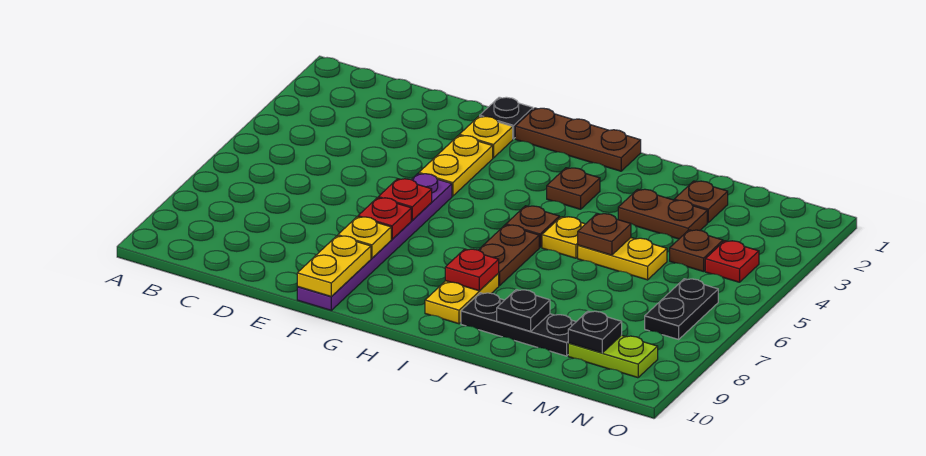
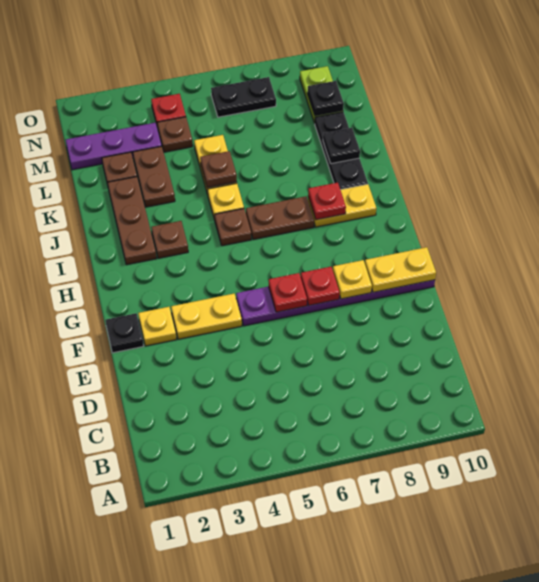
brown 1x3 plate [515,108,641,171] -> brown 1x3 plate moved to [108,177,157,265]
none -> purple 1x3 plate [66,123,162,170]

